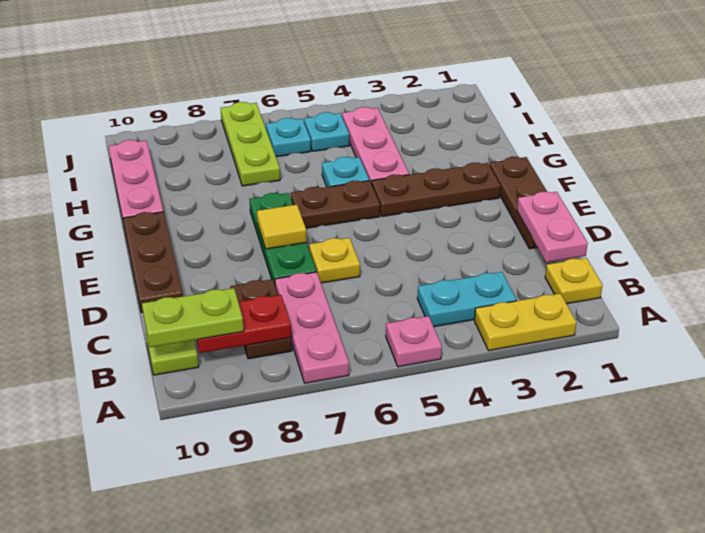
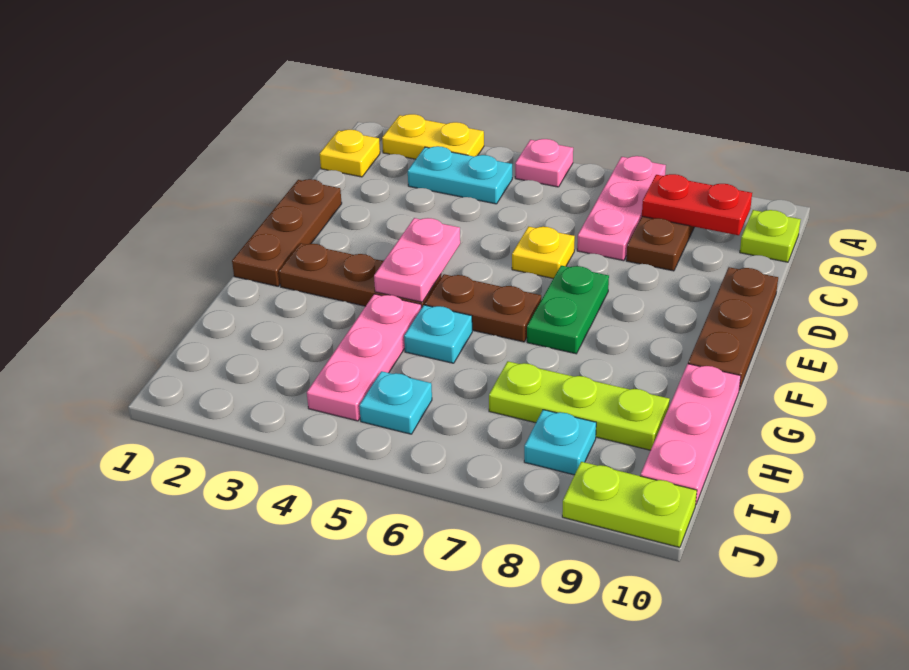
lime 1x2 plate [142,288,244,347] -> lime 1x2 plate moved to [562,462,697,547]
pink 1x2 plate [517,192,588,263] -> pink 1x2 plate moved to [374,218,460,302]
green 1x3 plate [250,193,316,284] -> green 1x2 plate [527,266,609,354]
yellow 1x1 tile [257,205,307,249] -> none
lime 1x3 plate [221,102,280,186] -> lime 1x3 plate turned to [489,361,670,450]
cyan 1x1 plate [266,118,311,157] -> cyan 1x1 plate moved to [524,410,596,475]

